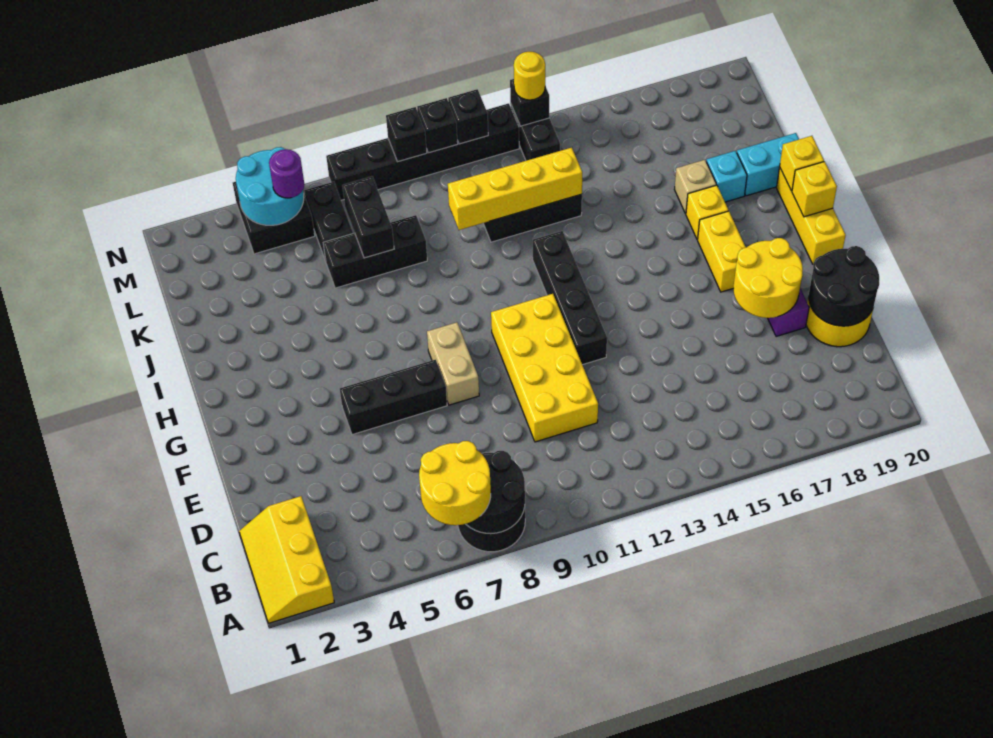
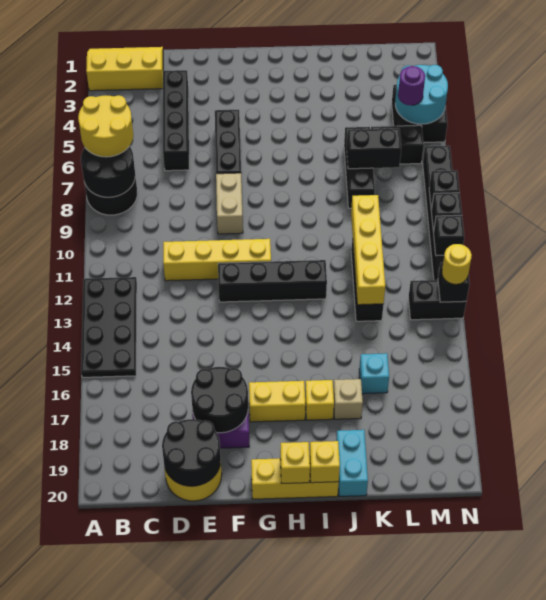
none -> black 2x4 plate [81,277,137,377]
none -> black 1x4 brick [163,70,189,171]
yellow 2x4 brick [491,294,598,442] -> yellow 1x4 brick [163,239,271,281]
yellow 2x2 round brick [733,238,803,318] -> black 2x2 round brick [191,367,248,433]
tan 1x2 brick [427,322,479,405] -> tan 1x2 brick turned to [216,173,243,234]
cyan 1x1 brick [706,151,747,202] -> cyan 1x1 brick moved to [359,353,389,394]

